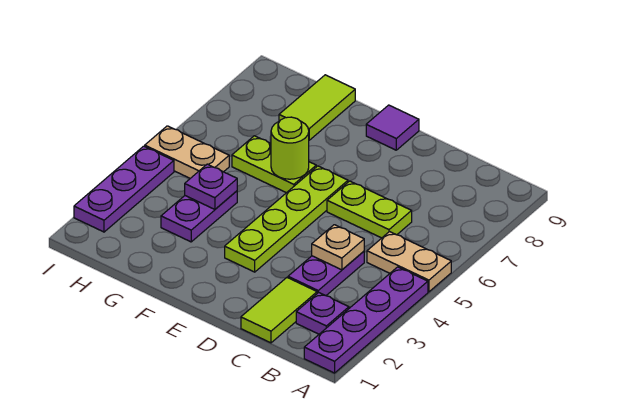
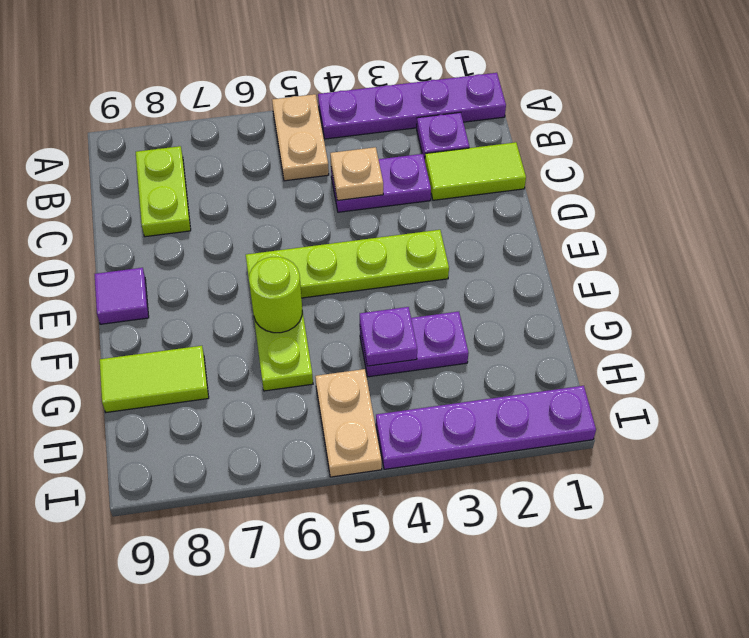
lime 1x2 plate [327,181,412,238] -> lime 1x2 plate moved to [136,146,191,237]
purple 1x3 plate [74,146,174,232] -> purple 1x4 plate [376,386,596,469]

